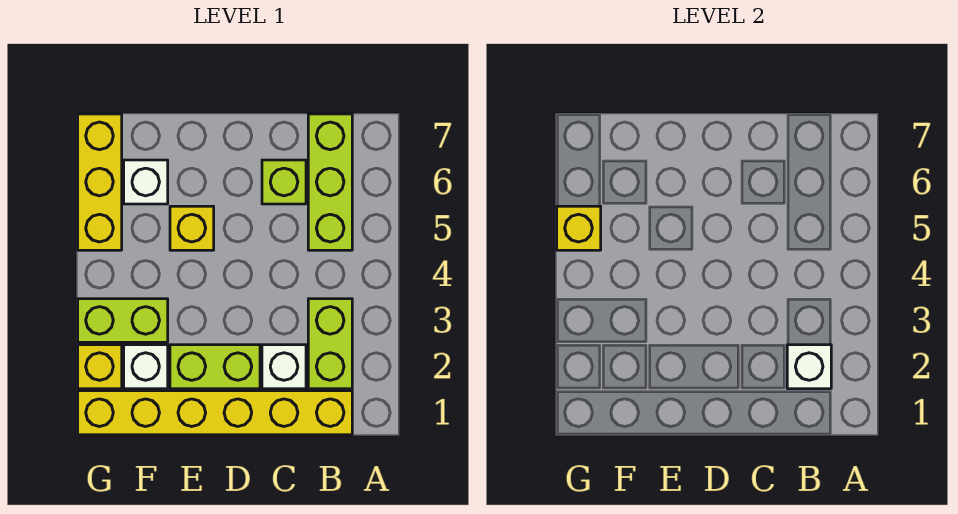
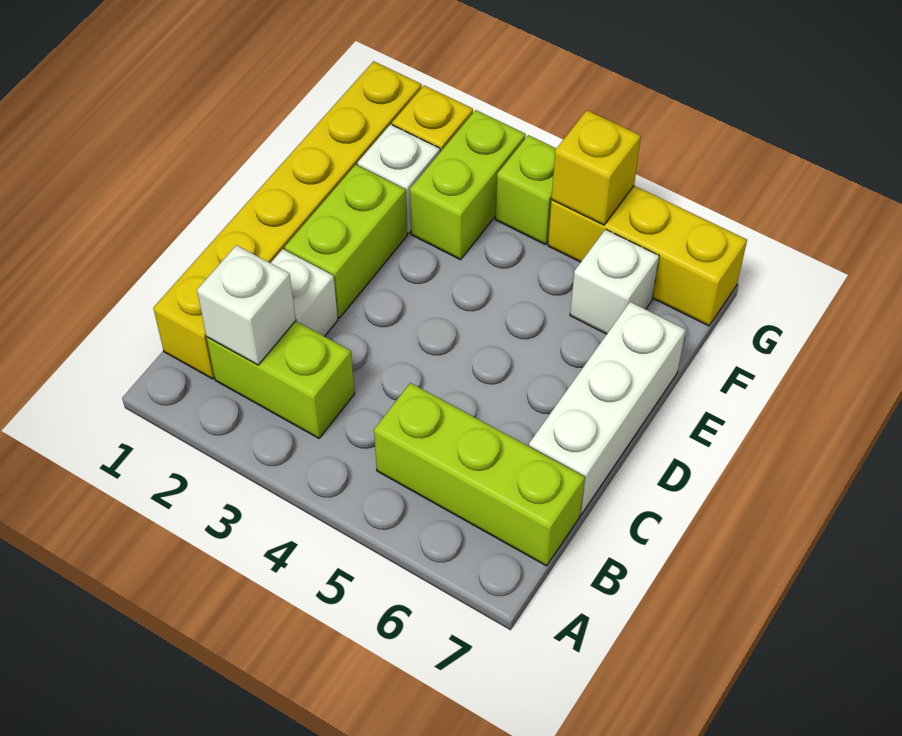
lime 1x1 brick [262,160,306,204] -> lime 1x1 brick moved to [496,135,556,244]
none -> white 1x3 brick [529,302,686,514]
yellow 1x1 brick [170,206,214,250] -> none

